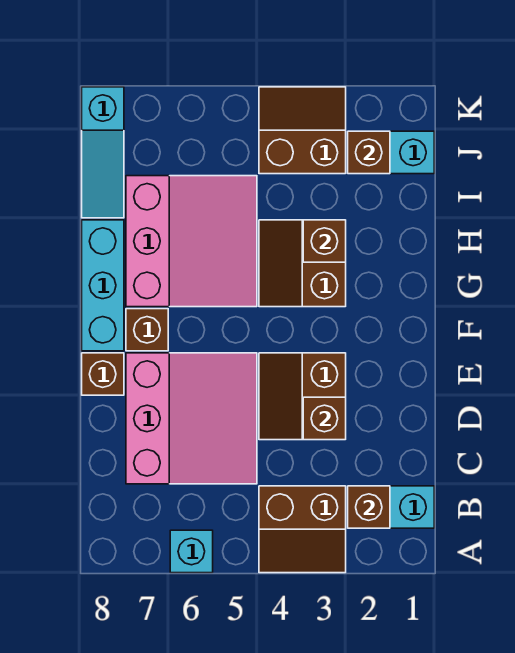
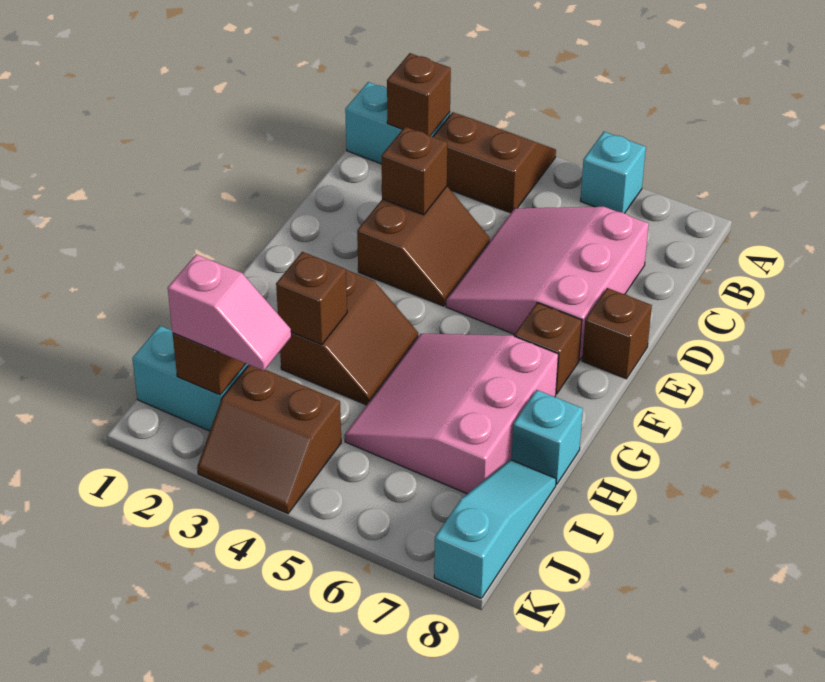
cyan 1x3 brick [82,220,124,351] -> cyan 1x1 brick [511,390,583,484]
none -> pink 1x2 slope [168,254,291,371]

